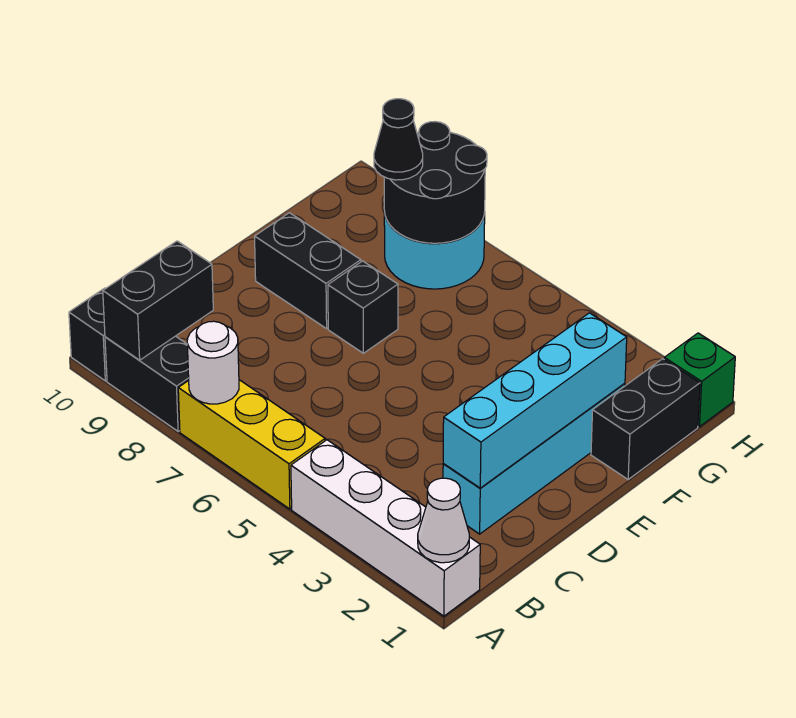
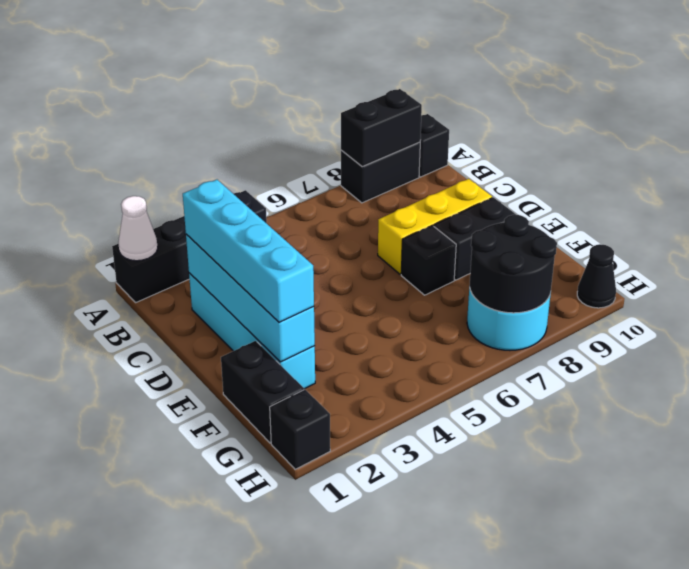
white 1x4 brick [291,440,480,616] -> black 1x4 brick [112,190,267,302]
yellow 1x3 brick [178,380,325,509] -> yellow 1x3 brick moved to [378,179,492,274]
white 1x1 round brick [187,321,239,404] -> none
black 1x2 brick [103,241,213,360] -> black 1x2 brick turned to [341,89,422,167]
none -> cyan 1x4 brick [183,180,314,323]
black 1x1 cone [374,99,423,180] -> black 1x1 cone moved to [577,244,616,308]
green 1x1 brick [664,333,735,427] -> black 1x1 brick [270,390,330,469]

